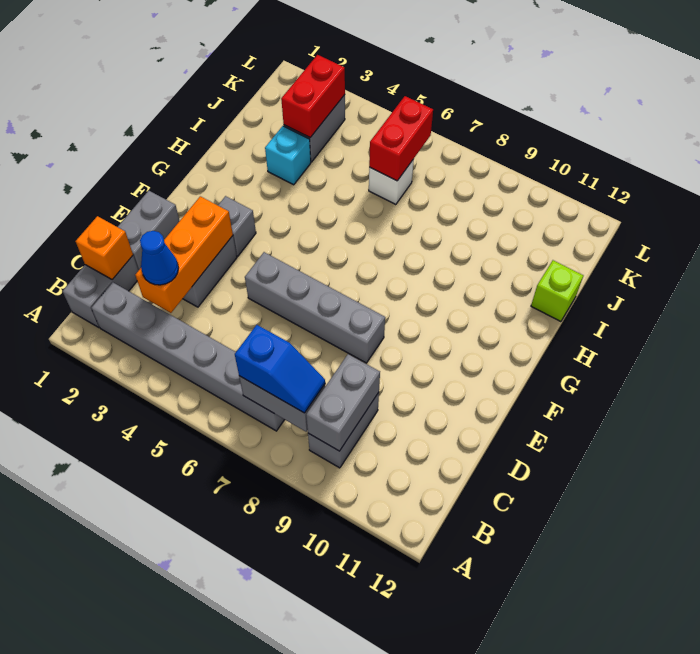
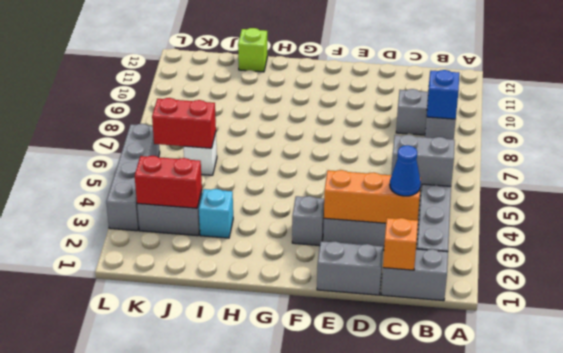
grey 1x2 brick [306,354,380,451] -> grey 1x2 brick moved to [391,135,455,186]
grey 1x4 brick [245,252,385,363] -> grey 1x4 brick moved to [106,124,160,231]

